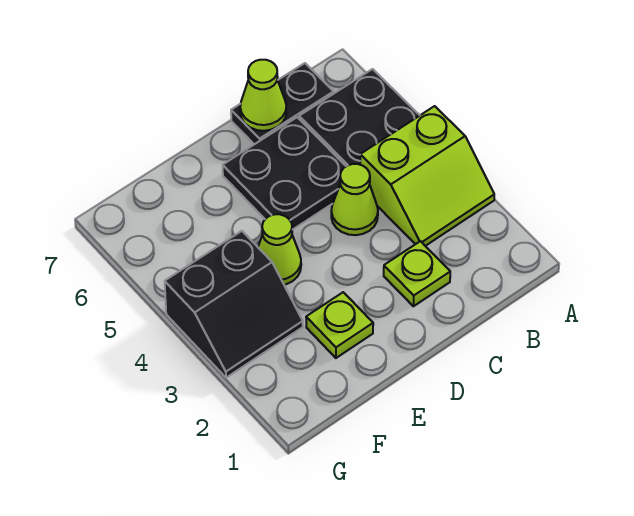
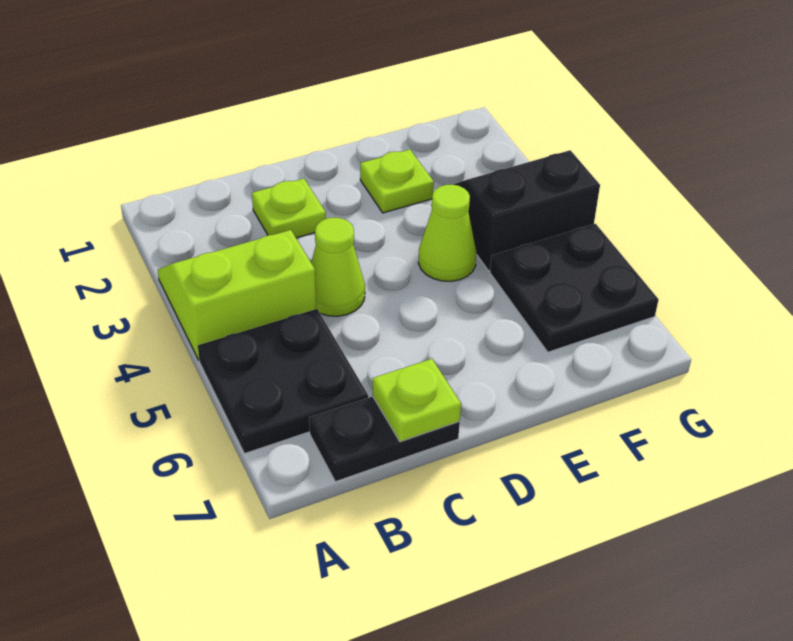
black 2x2 plate [223,117,346,230] -> black 2x2 plate moved to [490,224,659,352]
lime 1x1 cone [240,60,286,131] -> lime 1x1 plate [373,359,461,442]

